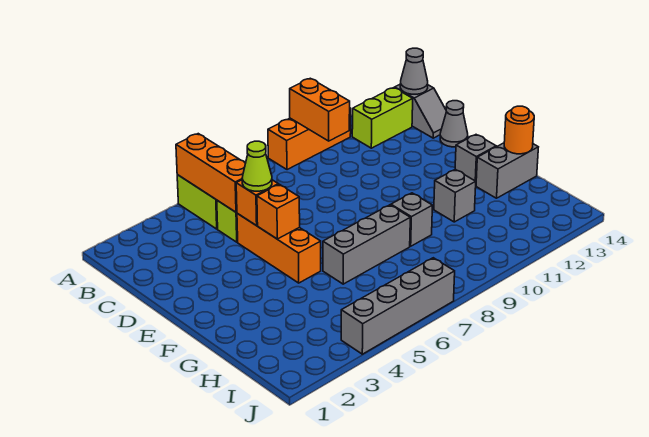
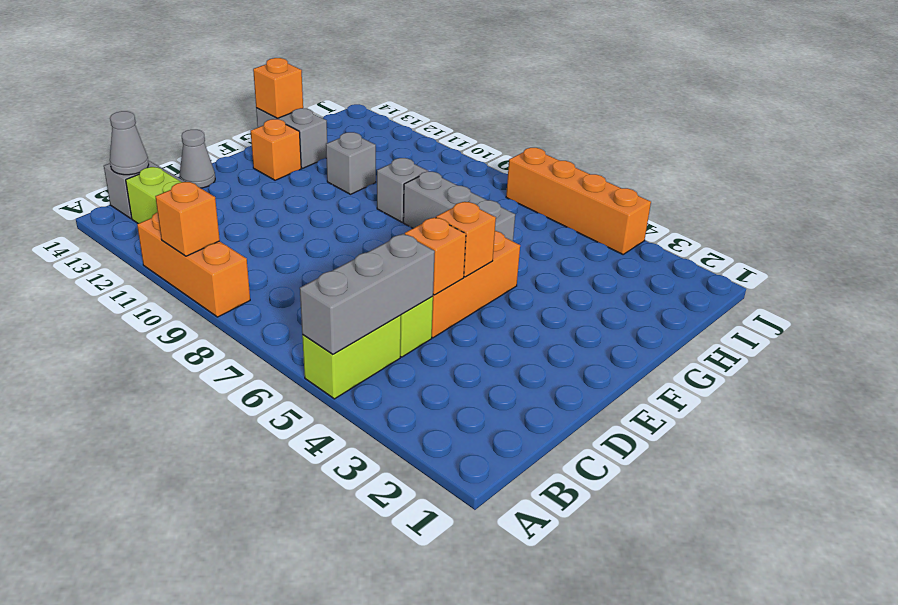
orange 1x3 brick [176,134,246,212] -> grey 1x3 brick [300,234,435,354]
orange 1x2 brick [290,78,350,141] -> orange 1x1 brick [155,182,220,256]
lime 1x1 cone [242,141,272,191] -> none
grey 1x1 brick [455,135,496,182] -> orange 1x1 brick [251,119,301,180]
orange 1x1 round brick [504,106,534,154] -> orange 1x1 brick [253,58,303,118]
grey 1x4 brick [341,258,455,354] -> orange 1x4 brick [506,148,651,254]

